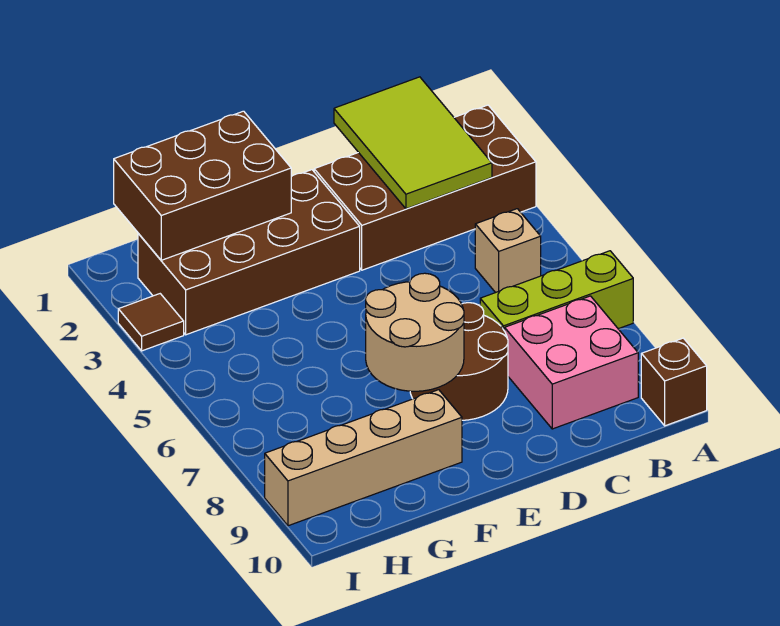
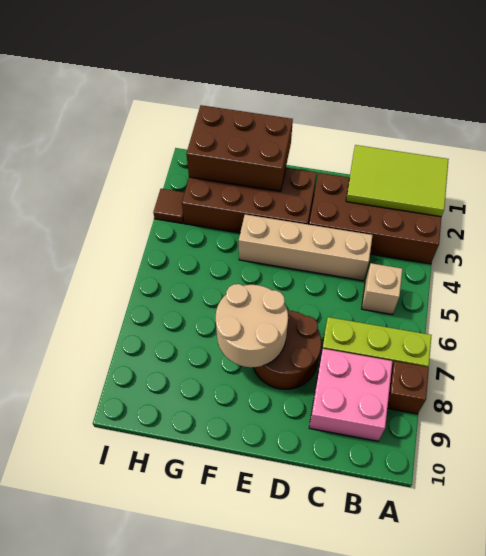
brown 1x1 brick [641,338,707,426] -> brown 1x1 brick moved to [387,361,429,414]
lime 2x3 tile [334,77,492,209] -> lime 2x3 tile turned to [346,145,449,217]
tan 1x4 brick [265,390,462,526] -> tan 1x4 brick moved to [239,214,373,281]

